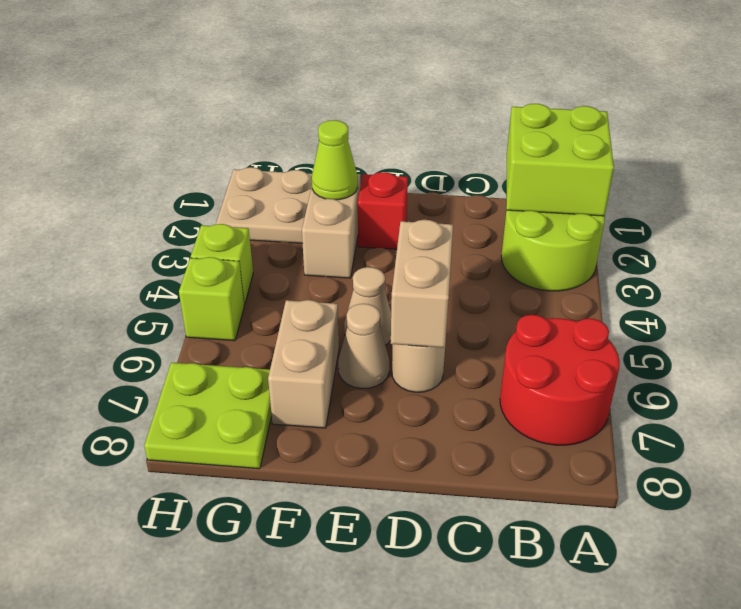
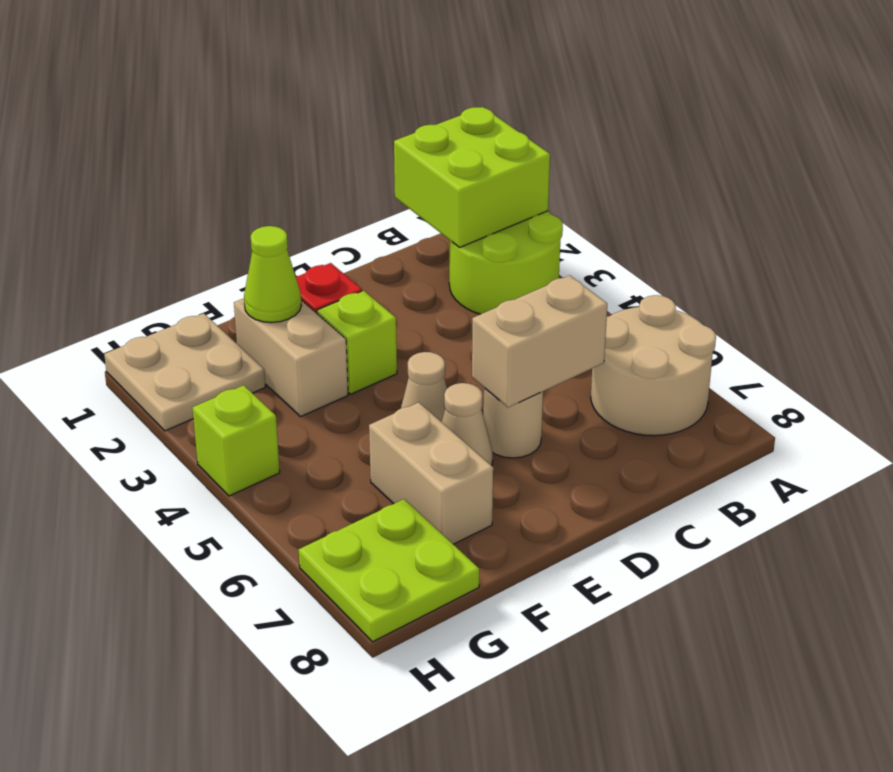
red 2x2 round brick [500,315,620,445] -> tan 2x2 round brick [591,295,716,436]
tan 1x2 brick [391,220,453,348] -> tan 1x2 brick turned to [472,275,607,407]
lime 1x1 brick [179,257,244,341] -> lime 1x1 brick moved to [317,291,397,394]

